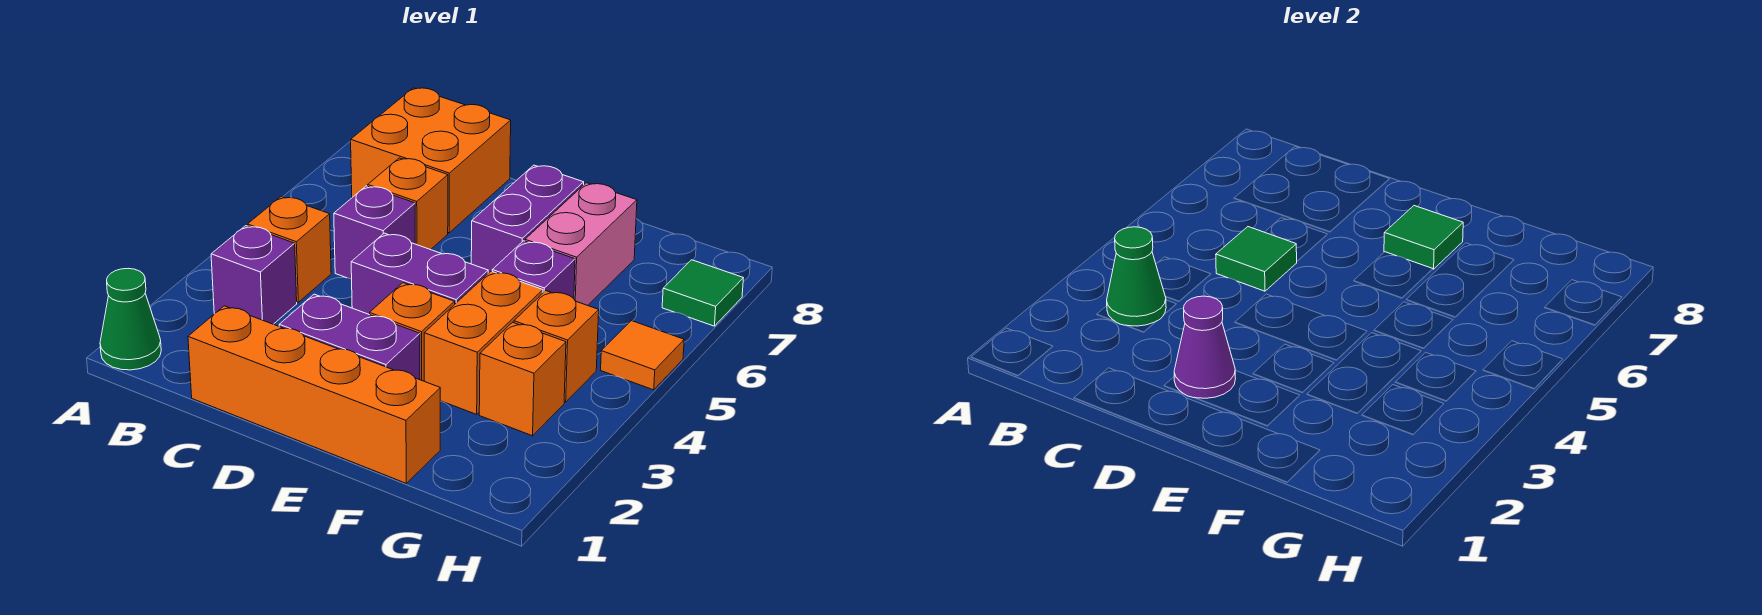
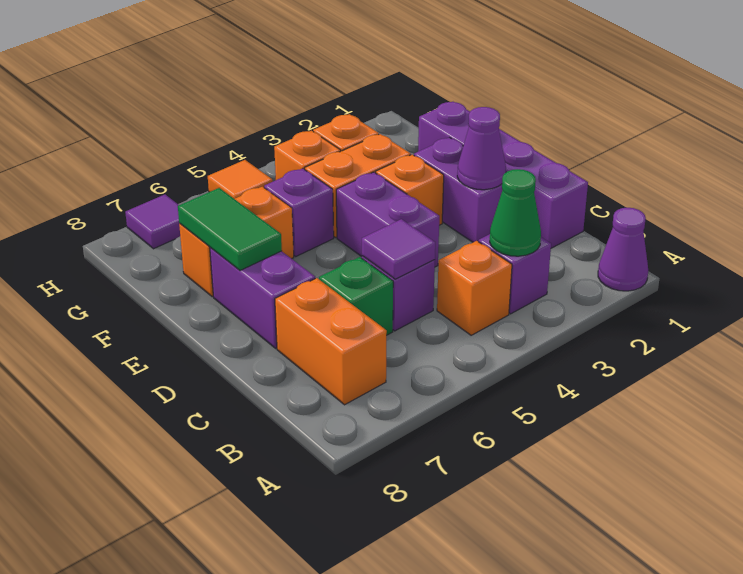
green 1x1 cone [100,268,161,370] -> purple 1x1 cone [598,208,648,291]
orange 2x2 brick [351,88,511,233] -> orange 1x2 brick [275,278,387,405]
orange 1x4 brick [188,306,440,483] -> purple 1x4 brick [418,102,588,248]
green 1x1 tile [1216,227,1297,291] -> purple 1x1 tile [362,219,435,279]
orange 1x1 brick [368,158,448,250] -> green 1x1 brick [319,257,393,335]
purple 1x2 brick [471,165,584,273] -> purple 1x2 brick turned to [210,247,315,348]
green 1x1 tile [1384,206,1463,269] -> green 1x2 tile [178,188,282,270]
pink 1x2 brick [525,183,637,305] -> orange 1x2 brick [179,187,294,297]
green 1x1 tile [662,260,743,326] -> purple 1x1 tile [125,195,180,249]

